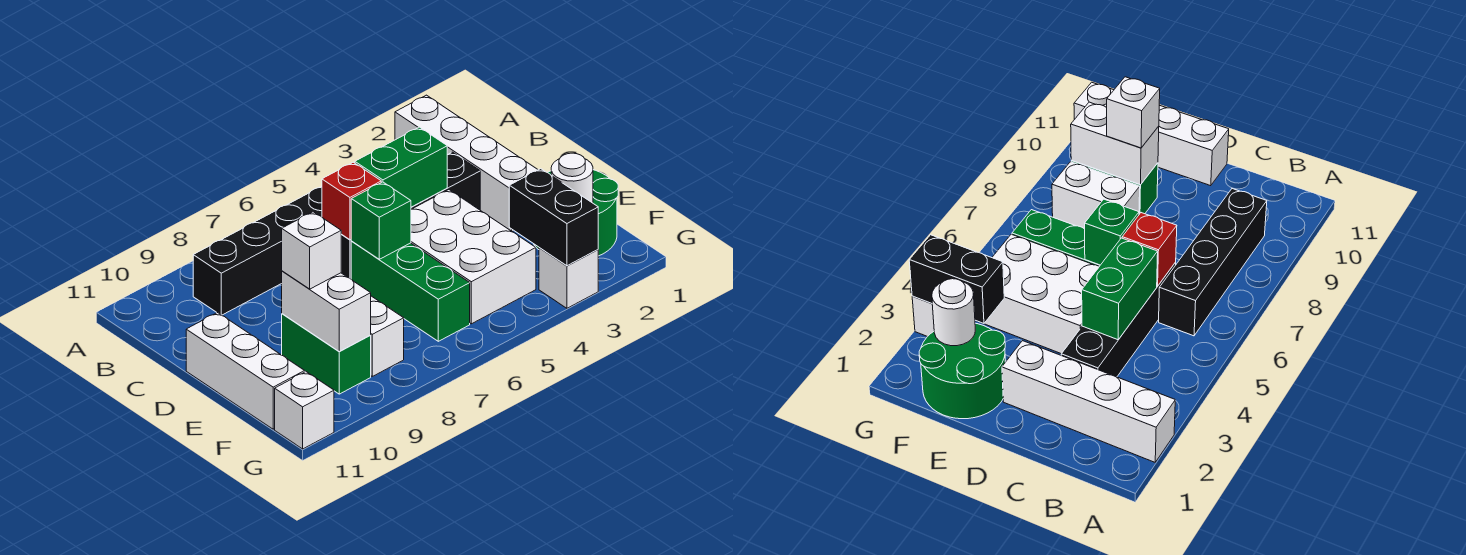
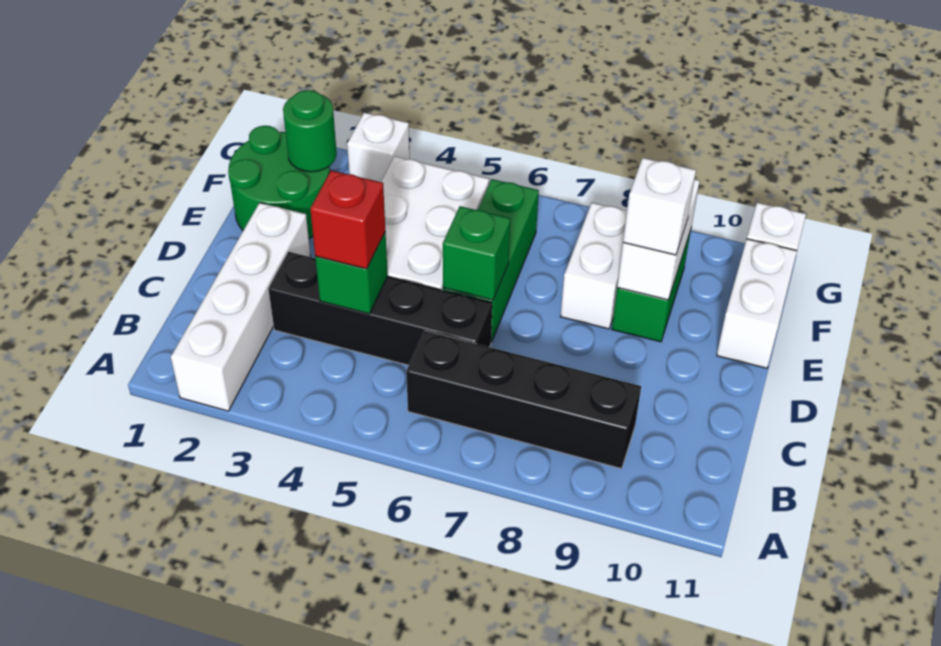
green 1x2 brick [355,127,447,207] -> green 1x1 brick [315,232,388,314]
red 1x1 brick [322,162,381,240] -> red 1x1 brick moved to [310,171,385,269]
white 1x3 brick [186,313,305,429] -> white 1x2 brick [717,239,797,368]
white 1x1 round brick [551,153,593,203] -> green 1x1 round brick [283,90,337,172]
black 1x2 brick [509,169,598,266] -> none

